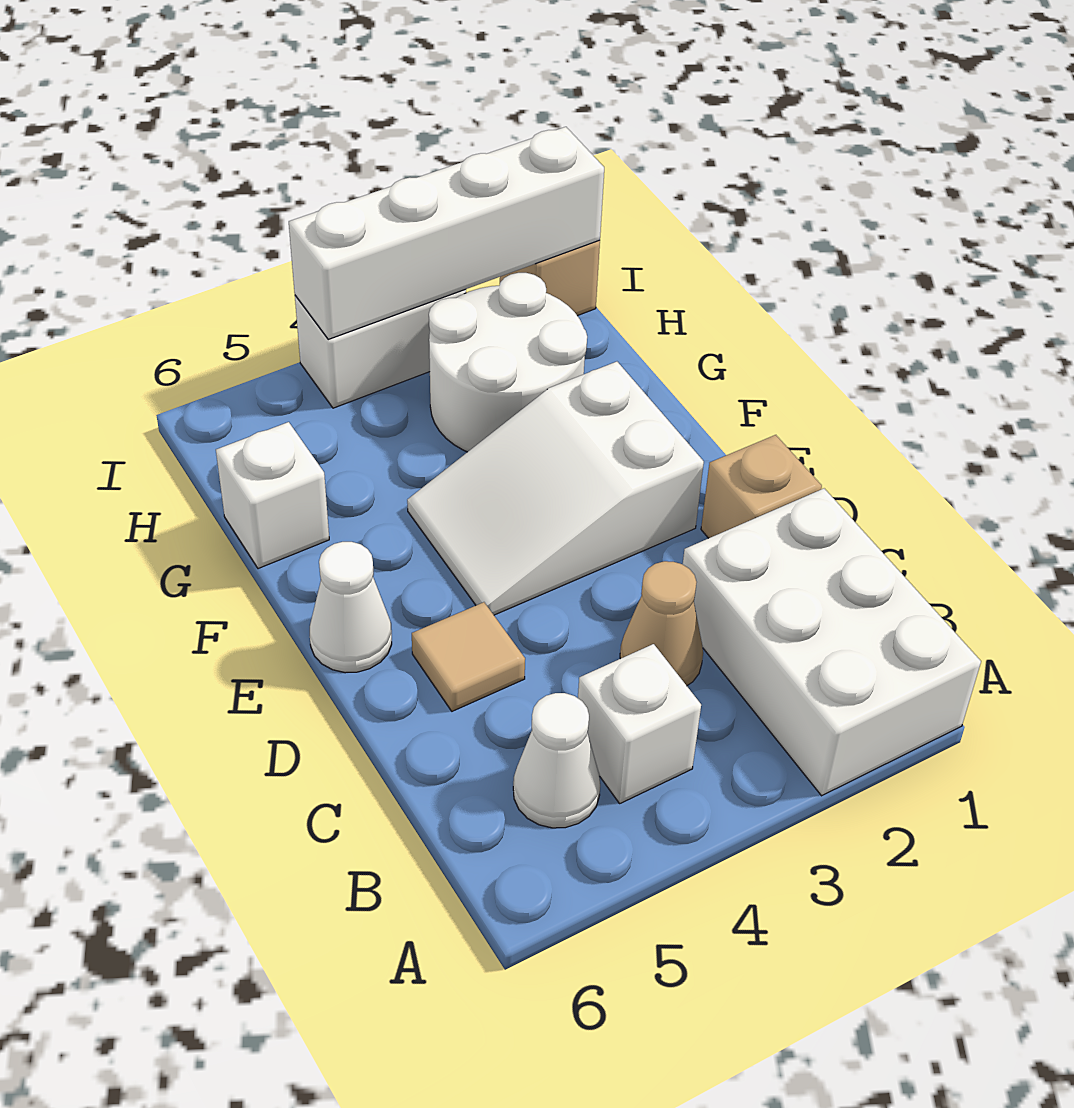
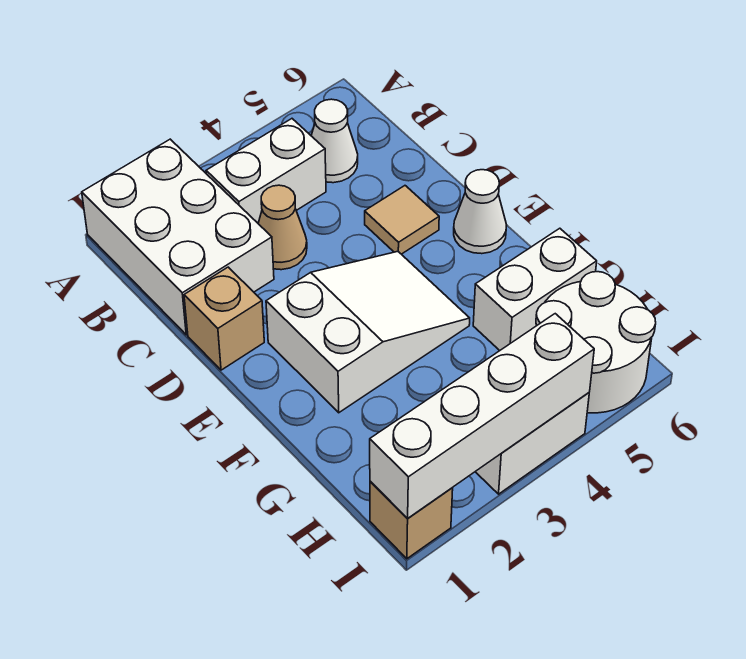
white 1x1 brick [578,644,701,803] -> white 1x2 brick [206,119,326,223]
white 2x2 round brick [429,273,587,452] -> white 2x2 round brick moved to [536,272,656,413]
white 1x1 brick [216,422,329,569] -> white 1x2 brick [473,228,597,351]

